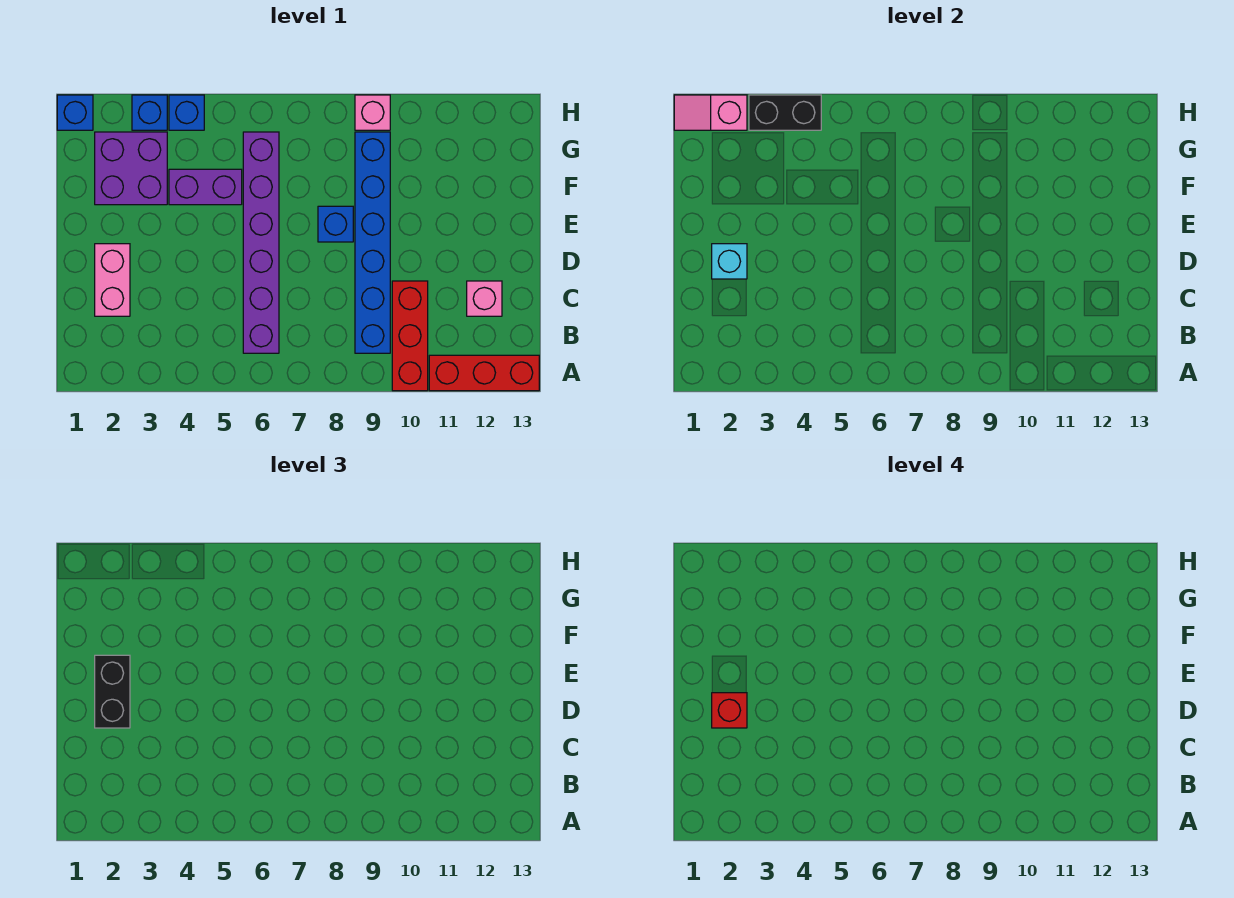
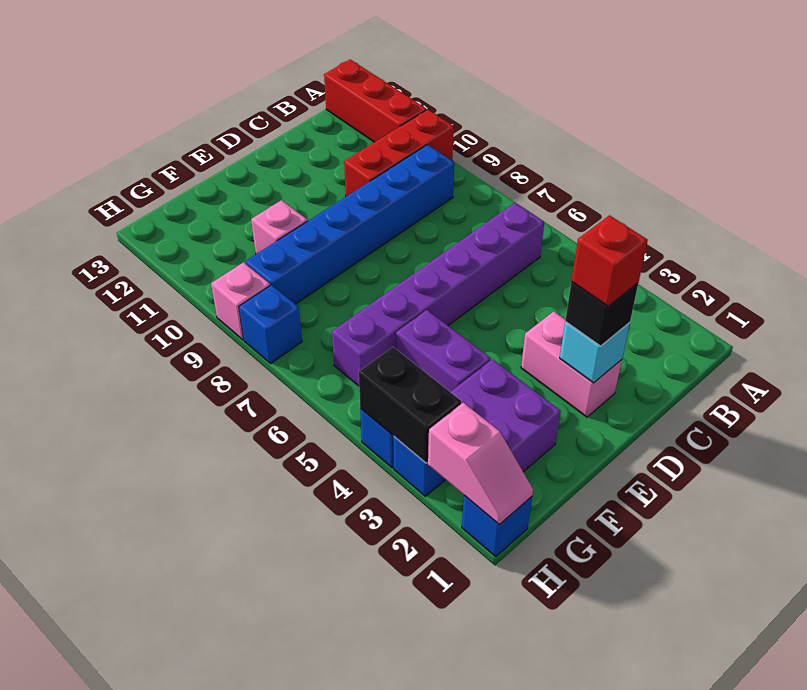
pink 1x2 brick [95,244,130,316] -> pink 1x2 brick turned to [521,311,622,417]
pink 1x1 brick [467,281,502,316] -> pink 1x1 brick moved to [251,200,307,254]
black 1x2 brick [95,655,130,728] -> black 1x1 brick [565,282,638,346]
blue 1x1 brick [318,206,353,242] -> blue 1x1 brick moved to [239,285,302,363]

